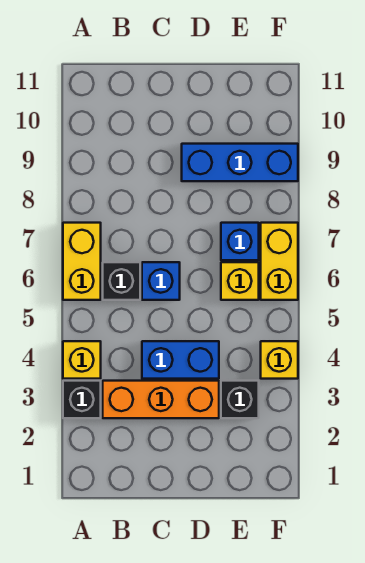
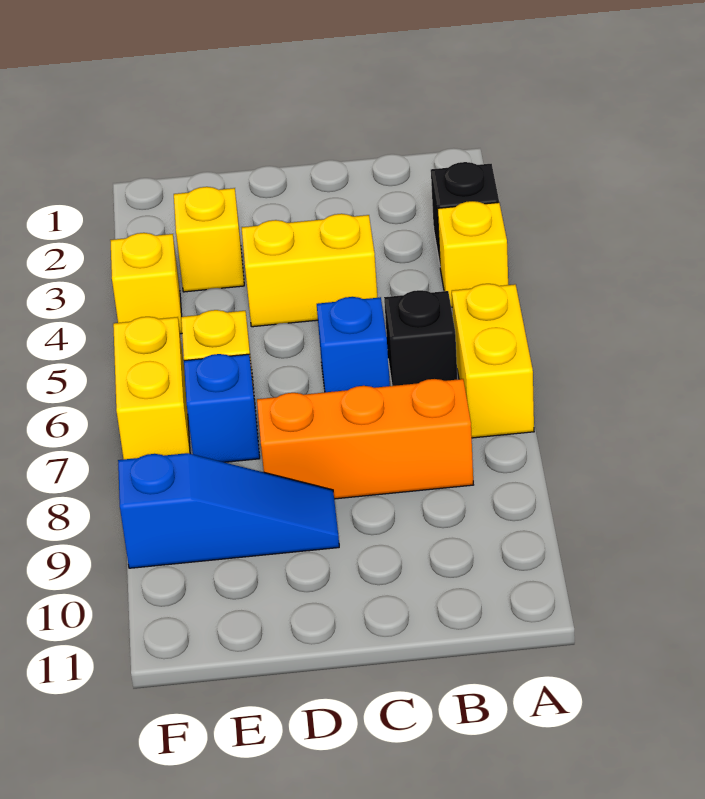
orange 1x3 brick [103,381,219,418] -> orange 1x3 brick moved to [257,379,473,499]
blue 1x2 brick [142,341,219,379] -> yellow 1x2 brick [242,214,377,327]
blue 1x3 brick [182,144,298,181] -> blue 1x3 slope [118,453,339,568]
black 1x1 brick [221,381,259,418] -> yellow 1x1 brick [174,187,244,292]

